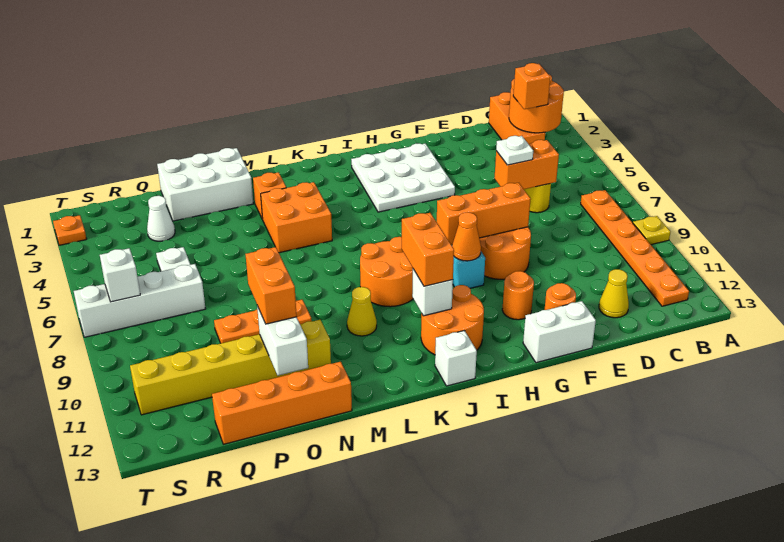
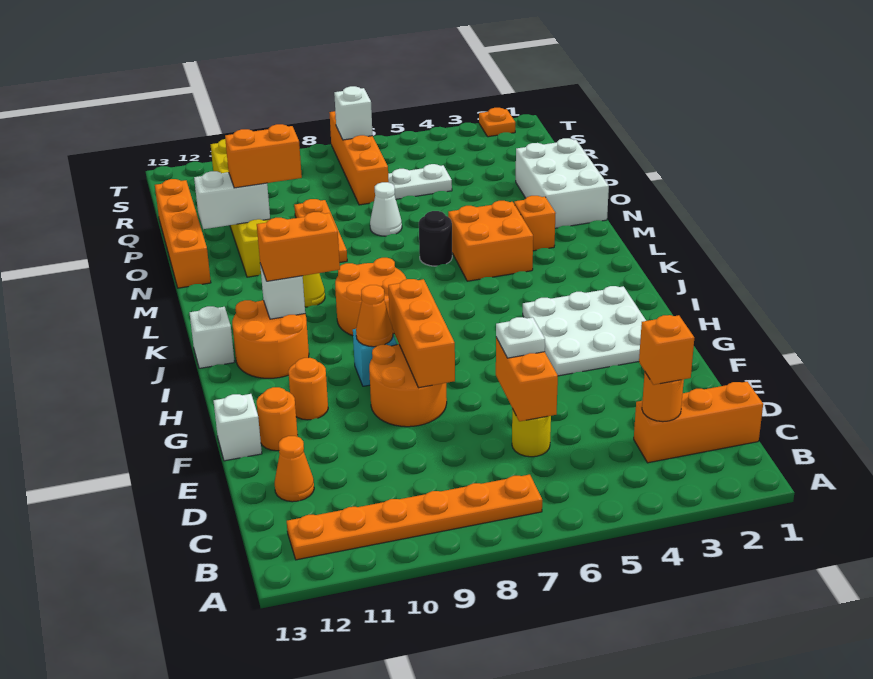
yellow 1x1 plate [633,216,670,245] -> none
orange 2x2 round brick [509,75,564,133] -> orange 1x1 round brick [642,372,684,422]
yellow 1x1 cone [599,269,629,318] -> orange 1x1 cone [275,436,314,502]
white 1x2 brick [523,301,596,363] -> white 1x1 brick [214,394,262,461]
none -> black 1x1 round brick [419,211,452,266]
white 1x1 cone [147,196,175,241] -> white 1x1 cone moved to [370,182,402,236]
white 1x4 brick [74,264,206,337] -> orange 1x4 brick [329,111,389,205]

